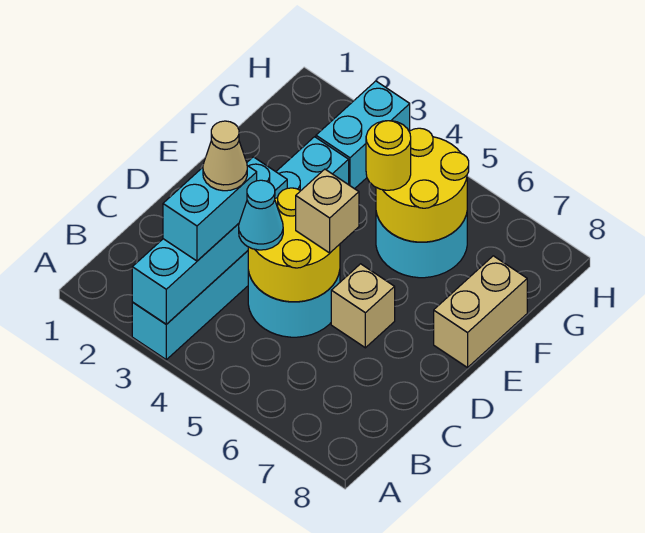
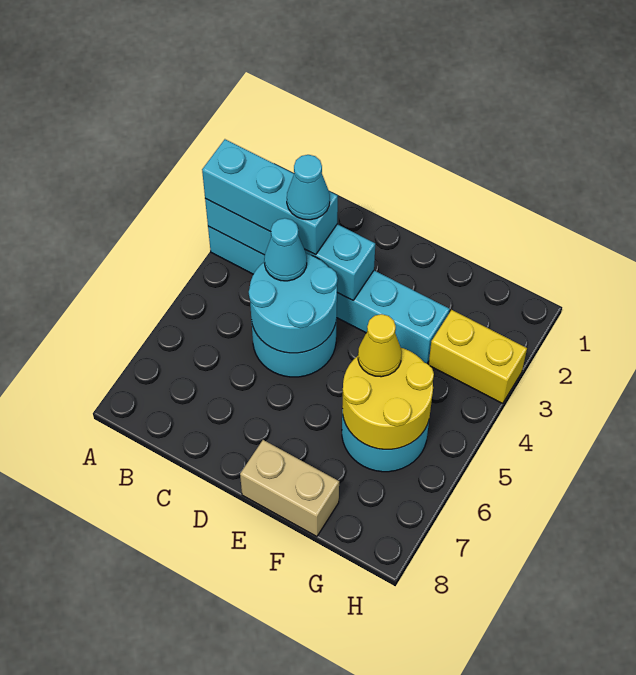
cyan 1x2 brick [163,166,257,261] -> cyan 1x3 brick [202,139,338,255]
tan 1x1 cone [203,121,247,191] -> cyan 1x1 cone [287,155,330,220]
yellow 2x2 round brick [248,188,340,302] -> cyan 2x2 round brick [249,254,338,353]
tan 1x1 brick [296,169,359,253] -> none
tan 1x1 brick [331,264,395,348] -> none
yellow 1x1 round brick [366,121,411,190] -> yellow 1x1 cone [358,314,402,377]
cyan 1x2 brick [316,81,410,189] -> yellow 1x2 brick [429,310,527,404]

